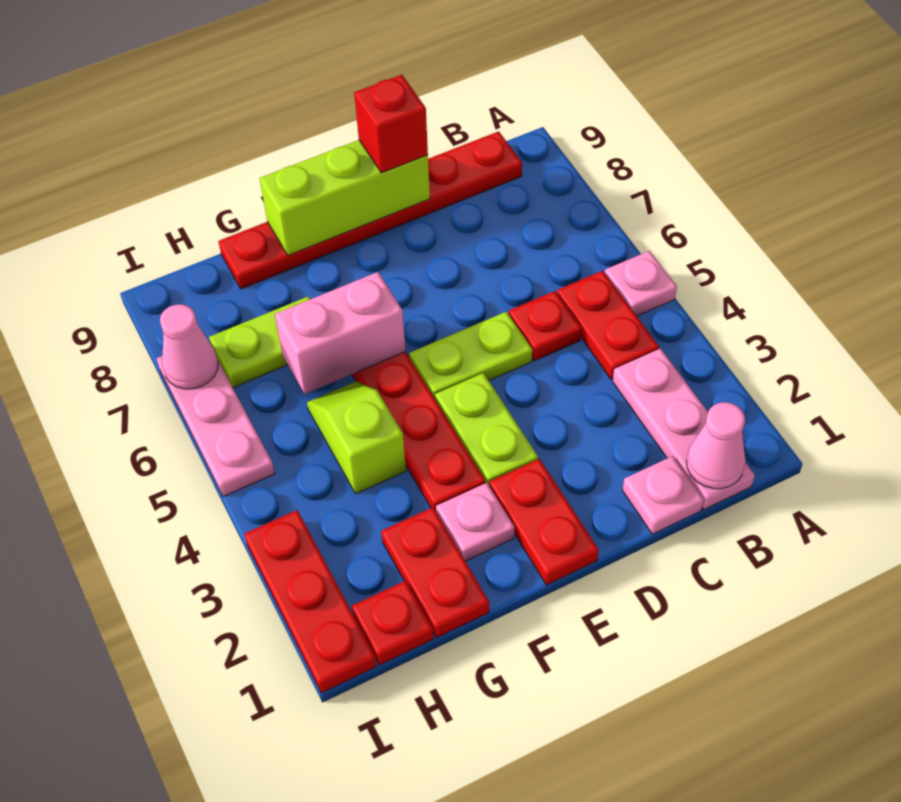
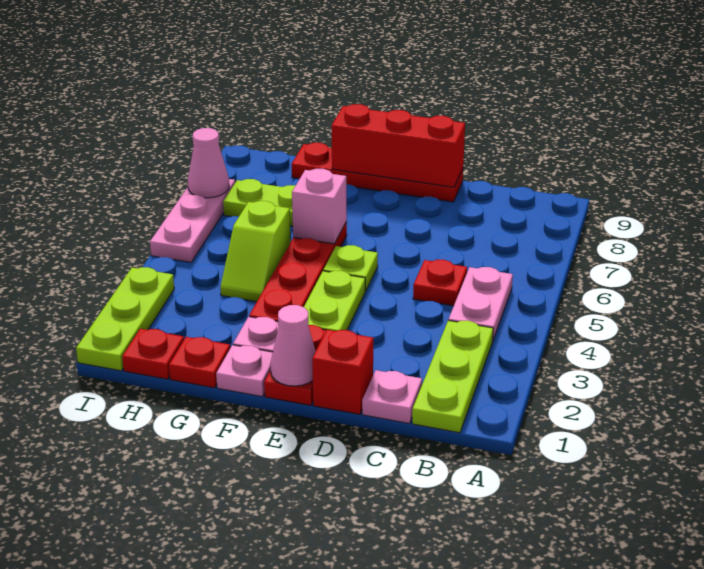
pink 1x1 plate [605,251,677,316] -> pink 1x1 plate moved to [216,345,273,397]
pink 1x3 plate [613,349,755,509] -> lime 1x3 plate [412,320,493,433]
pink 1x1 cone [686,402,746,489] -> pink 1x1 cone moved to [270,305,316,386]
red 1x2 plate [557,271,659,380] -> pink 1x2 plate [448,267,513,342]
red 1x6 plate [218,131,522,289] -> red 1x4 plate [292,143,463,202]
lime 1x2 plate [409,312,532,398] -> lime 1x1 plate [323,245,378,291]
lime 1x3 brick [260,140,430,255] -> red 1x3 brick [331,104,465,187]
red 1x1 brick [354,75,428,173] -> red 1x1 brick moved to [312,330,373,414]
pink 1x2 brick [275,272,406,394] -> pink 1x1 brick [292,169,347,244]
red 1x2 plate [381,507,489,638] -> red 1x1 plate [169,337,230,388]
lime 1x2 slope [307,381,406,494] -> lime 1x2 slope turned to [220,201,291,302]
red 1x3 plate [244,510,377,693] -> lime 1x3 plate [76,267,174,371]

